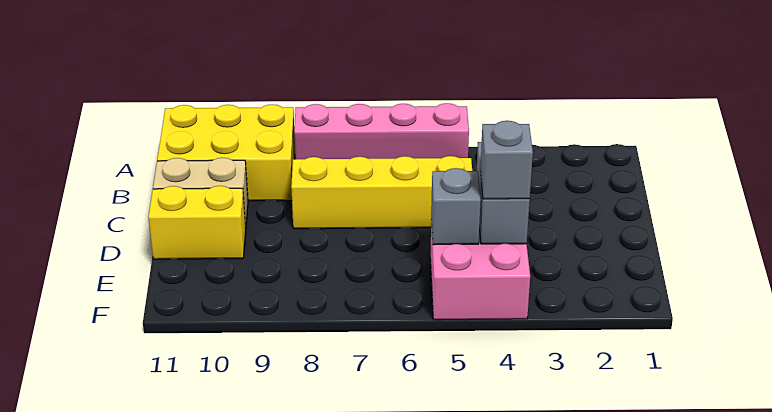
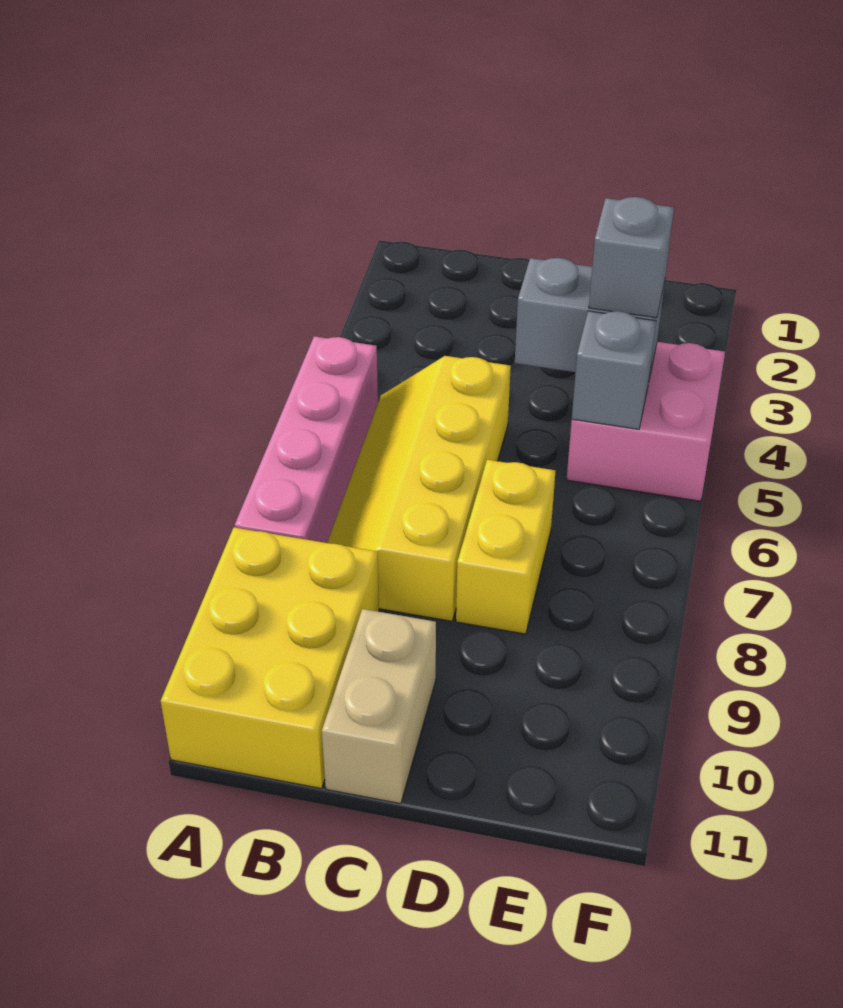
yellow 1x2 brick [148,186,246,259] -> yellow 1x2 brick moved to [456,460,555,634]

